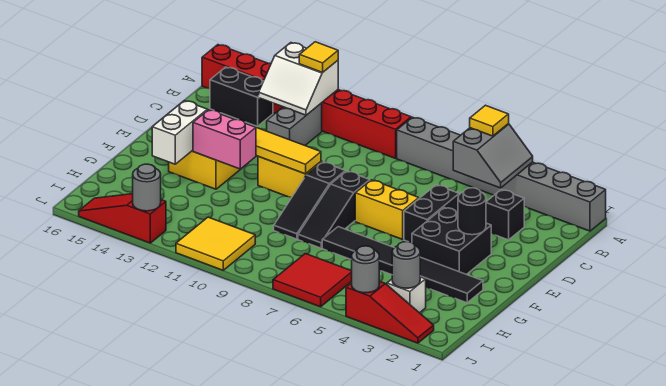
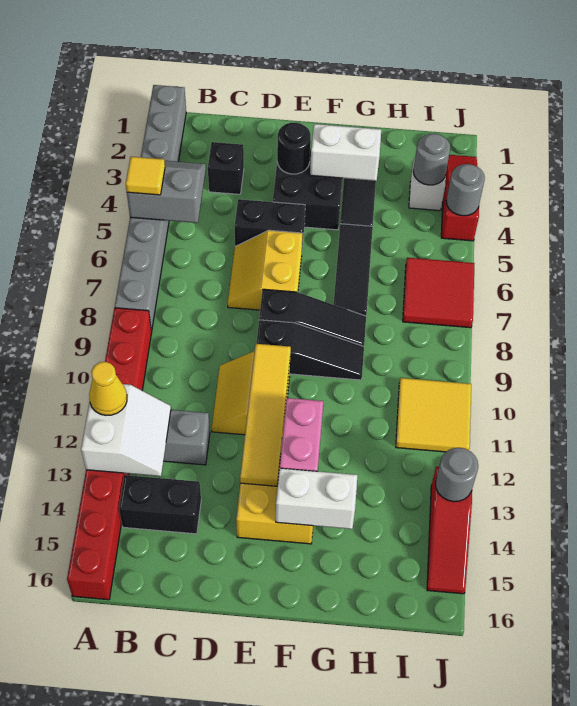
yellow 1x1 tile [299,42,338,72] -> yellow 1x1 cone [89,362,127,415]
black 1x2 brick [210,67,273,126] -> black 1x2 brick turned to [119,475,201,534]
none -> white 1x2 brick [310,124,381,181]

